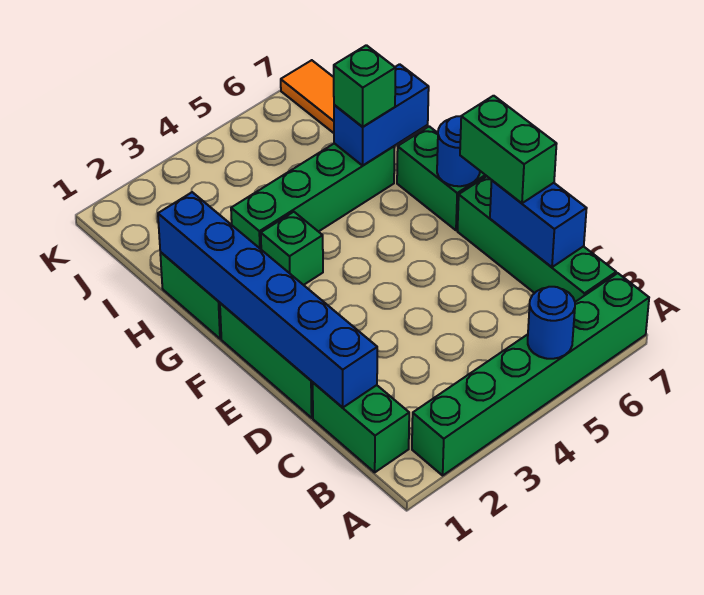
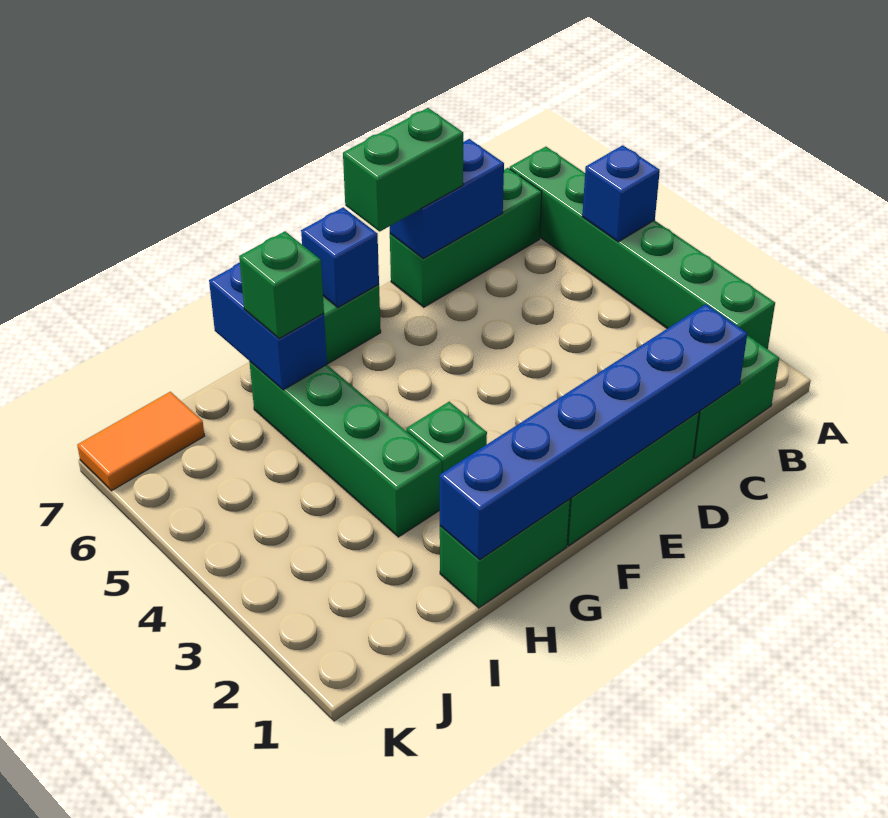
blue 1x1 round brick [528,287,575,359] -> blue 1x1 brick [582,145,660,242]
green 1x4 brick [457,176,616,302] -> green 1x3 brick [390,168,542,307]
blue 1x1 round brick [437,116,480,186] -> blue 1x1 brick [301,207,379,307]

